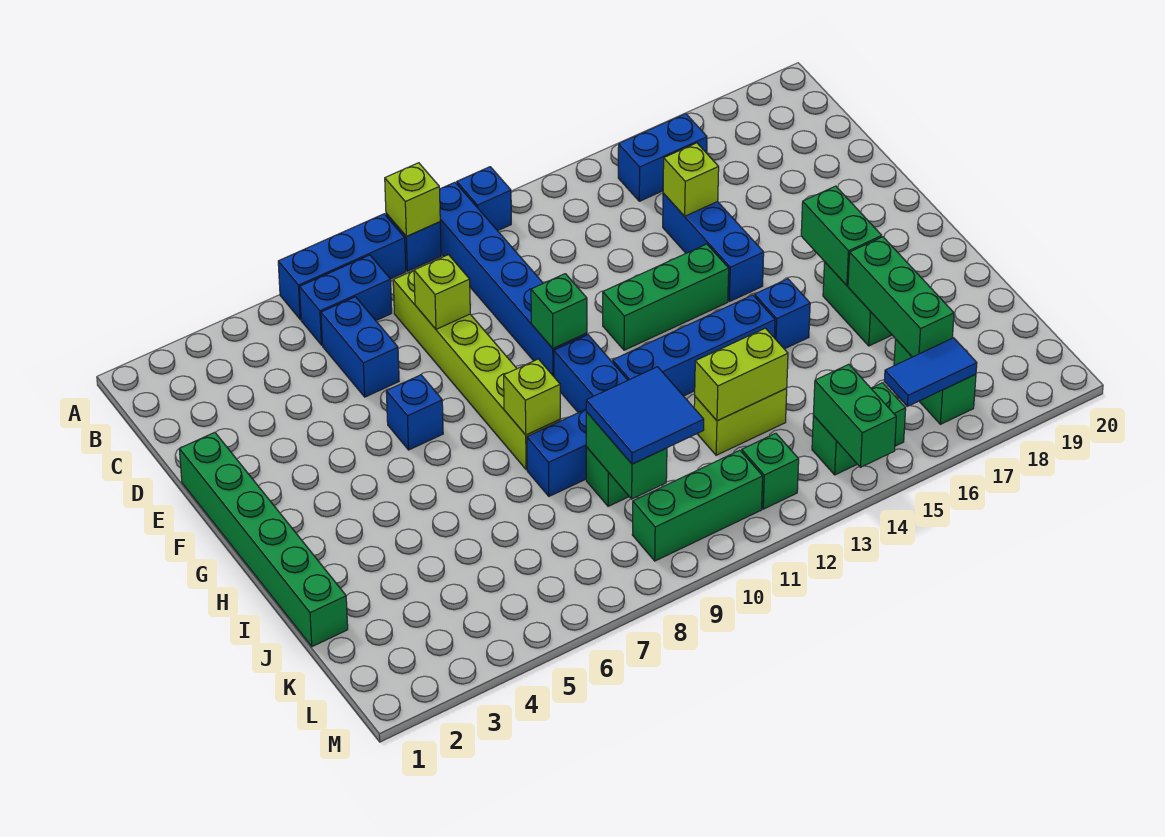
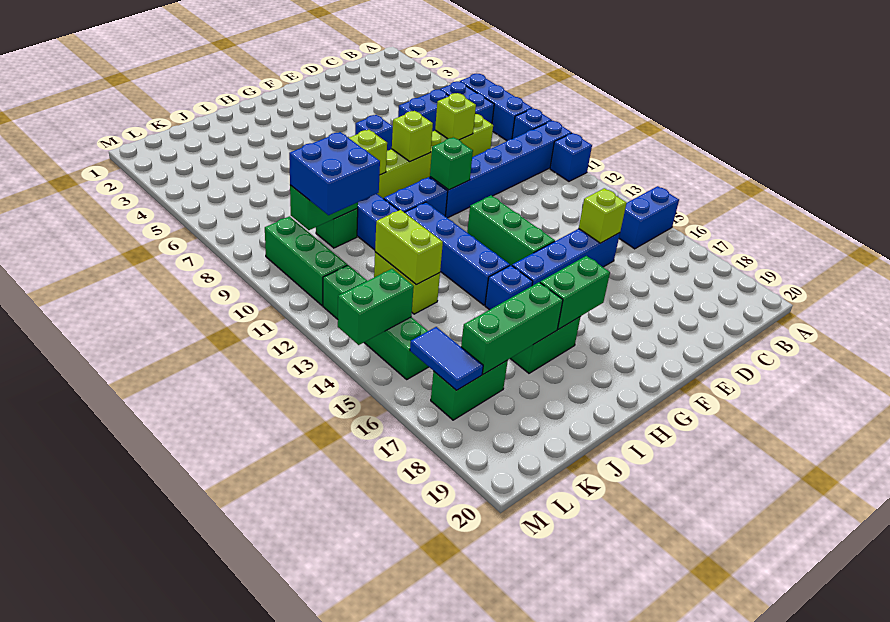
lime 1x1 brick [385,163,440,237] -> lime 1x1 brick moved to [392,111,433,161]
blue 1x2 brick [618,114,707,201] -> blue 1x2 brick turned to [619,186,679,249]
blue 1x3 brick [663,193,764,302] -> blue 1x4 brick [512,229,620,286]
green 1x6 brick [179,432,348,647] -> none
blue 2x2 tile [586,367,704,464] -> blue 2x2 brick [289,132,380,215]

